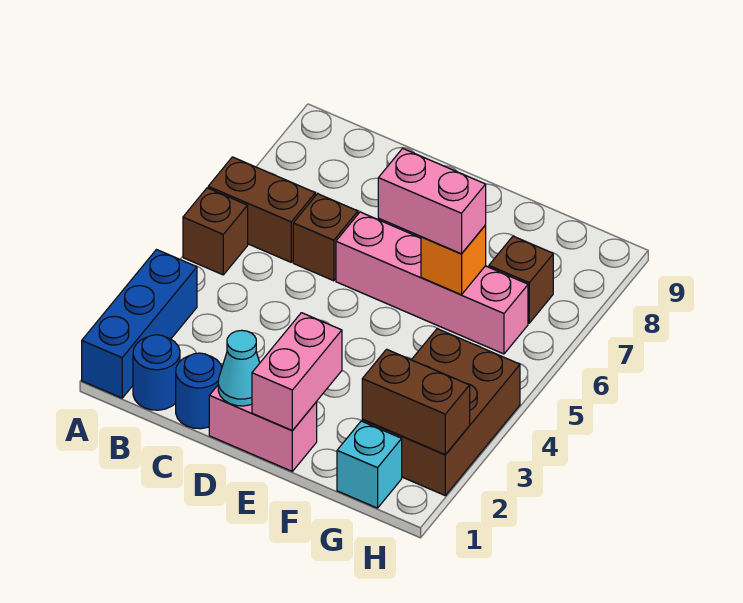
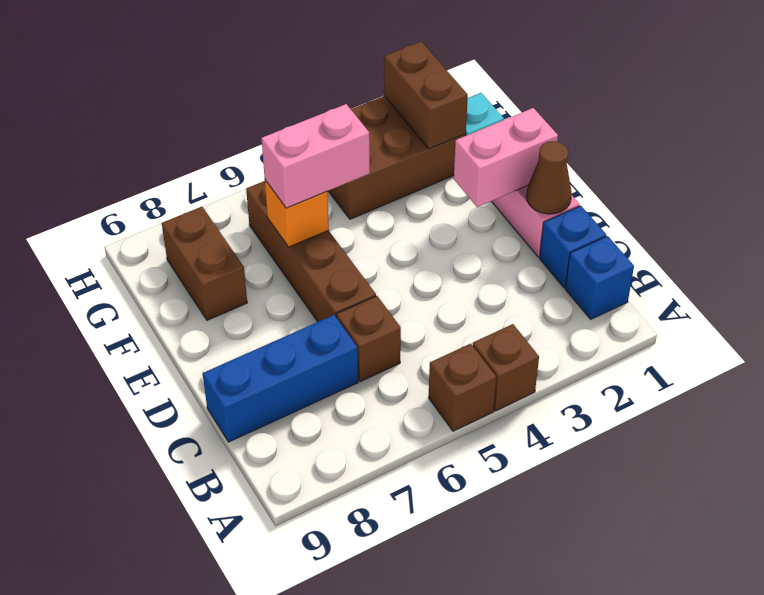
blue 1x3 brick [82,250,197,398] -> blue 1x3 brick moved to [203,315,358,442]
brown 1x2 brick [208,157,315,262] -> brown 1x2 brick moved to [162,207,247,320]
blue 1x1 round brick [133,335,180,410] -> blue 1x1 brick [565,236,634,319]
blue 1x1 round brick [176,353,222,429] -> blue 1x1 brick [540,206,606,288]
cyan 1x1 cone [218,330,260,406] -> brown 1x1 cone [526,141,572,214]
pink 1x4 brick [336,212,528,354] -> brown 1x4 brick [246,181,376,322]
pink 1x2 brick [378,148,486,254] -> pink 1x2 brick turned to [261,104,370,208]
brown 1x1 brick [489,236,553,323] -> brown 1x1 brick moved to [473,324,539,411]

